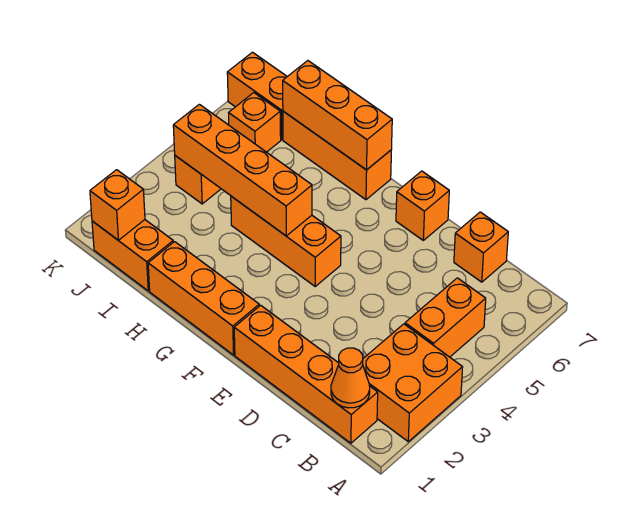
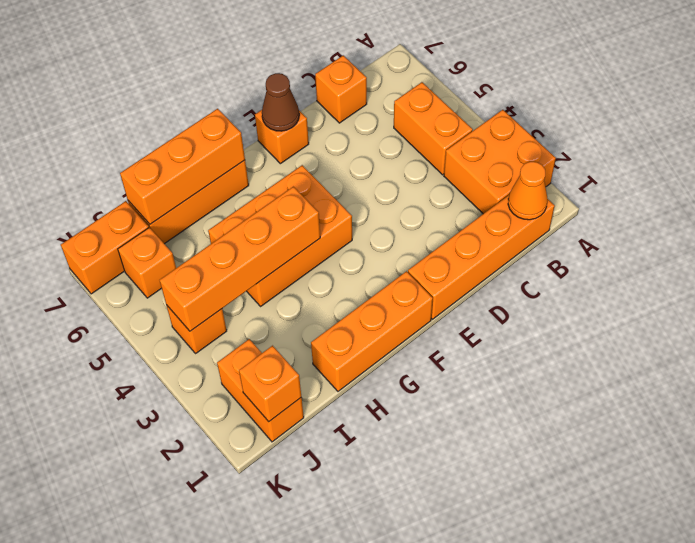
none -> brown 1x1 cone [262,73,299,131]
orange 1x3 brick [231,196,341,286] -> orange 2x3 brick [208,165,352,306]
orange 1x2 brick [92,220,173,291] -> orange 1x2 brick turned to [217,339,304,442]

